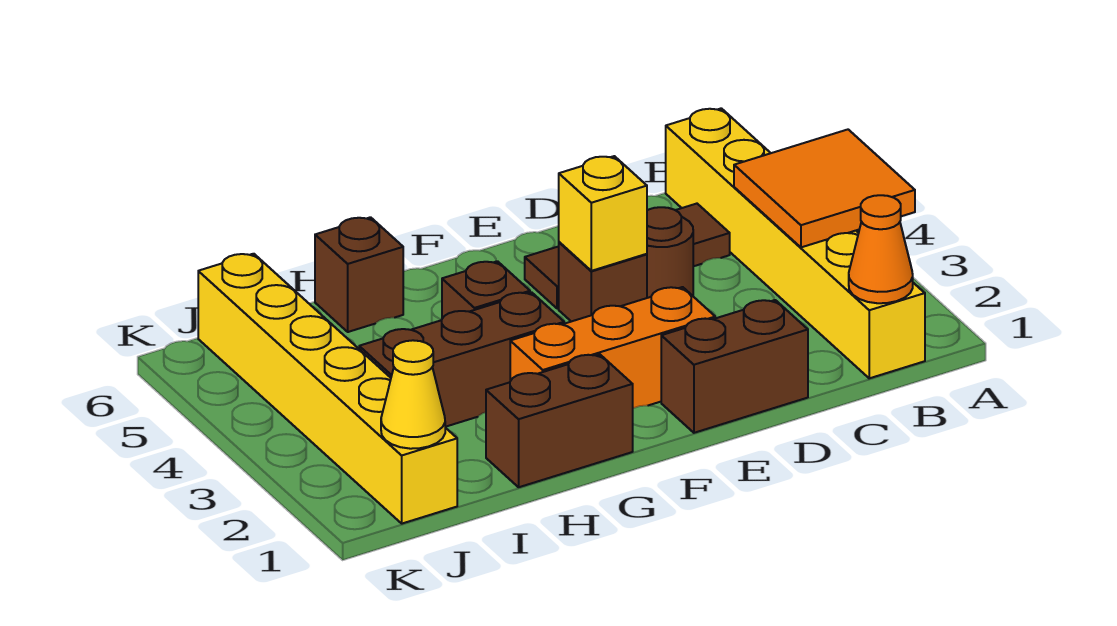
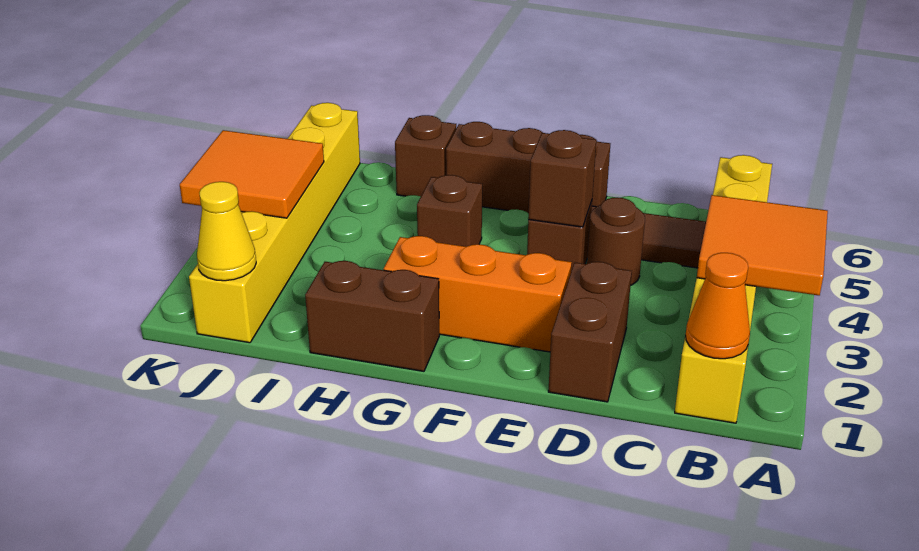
brown 1x2 brick [661,300,808,433] -> brown 1x2 brick turned to [548,262,632,402]
yellow 1x1 brick [559,156,647,271] -> brown 1x1 brick [528,130,596,227]
brown 1x3 brick [359,292,564,427] -> brown 1x3 brick moved to [446,122,610,213]
none -> orange 2x2 tile [180,130,324,218]

